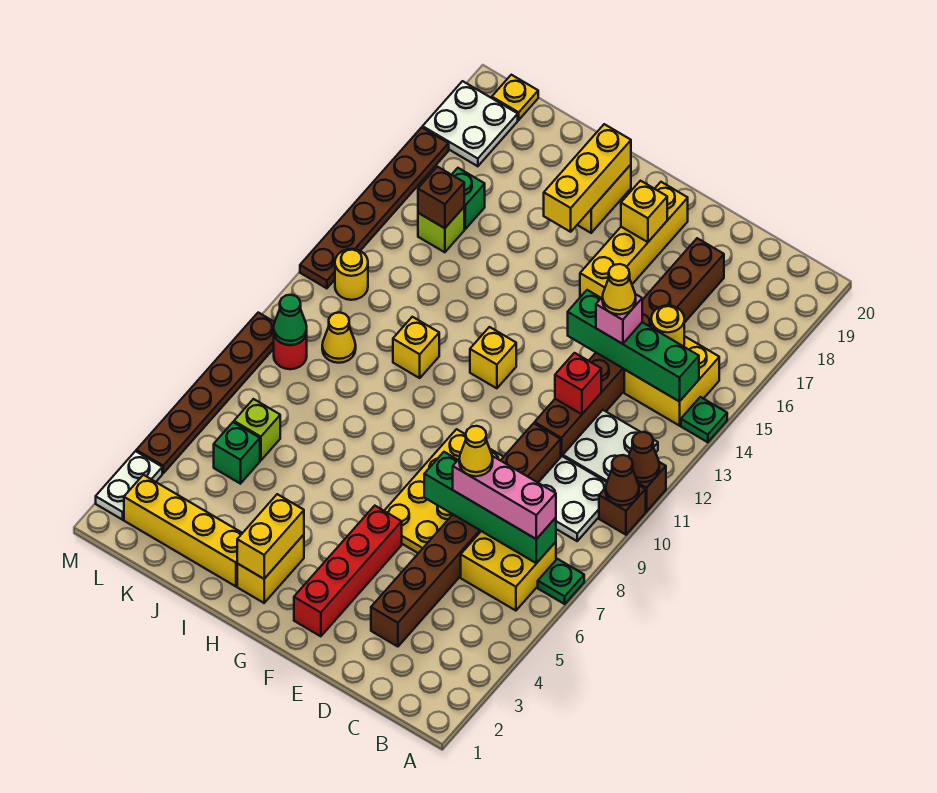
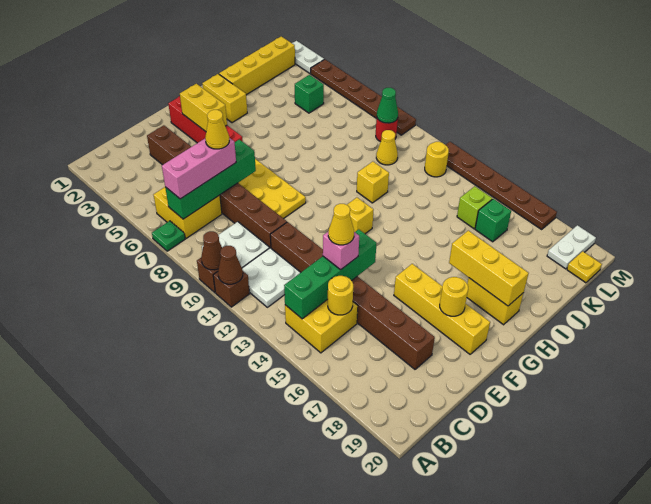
green 1x1 plate [681,397,727,442] -> none
red 1x1 brick [555,353,601,414] -> none
yellow 1x1 brick [621,181,667,242] -> yellow 1x1 round brick [440,277,468,316]
yellow 1x2 brick [237,494,304,579] -> yellow 1x2 brick moved to [180,84,227,131]
lime 1x1 brick [234,399,280,460] -> none
brown 1x1 brick [418,167,464,228] -> none
white 2x2 plate [423,81,518,166] -> white 1x2 plate [547,225,596,269]

